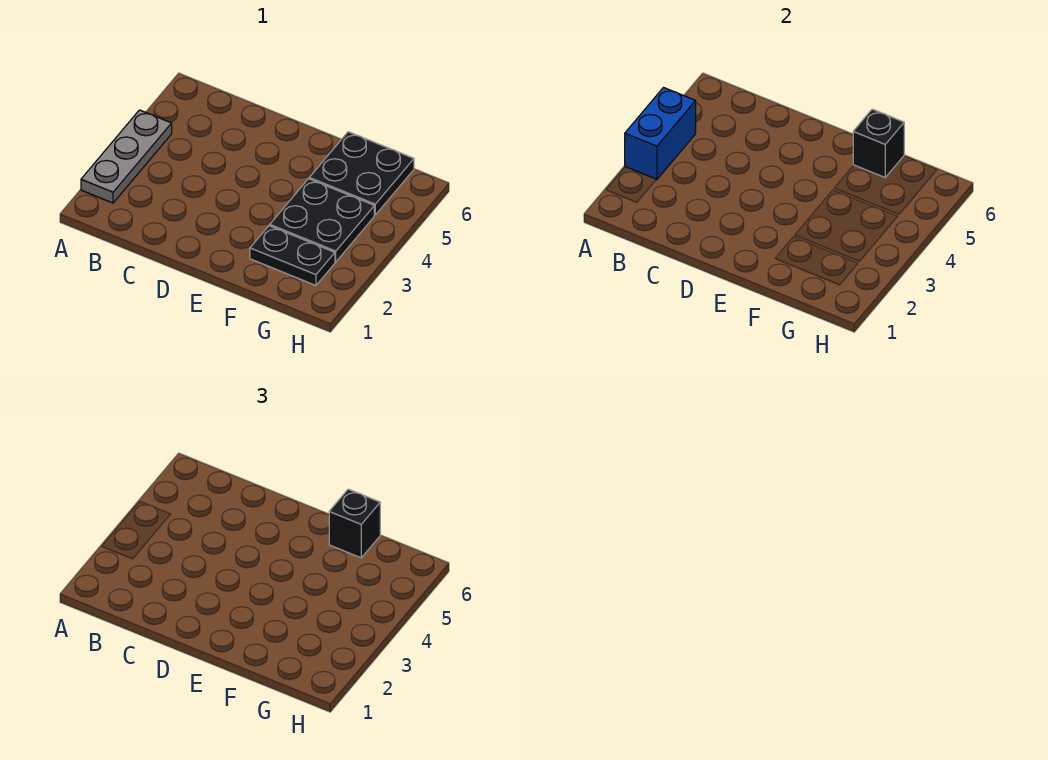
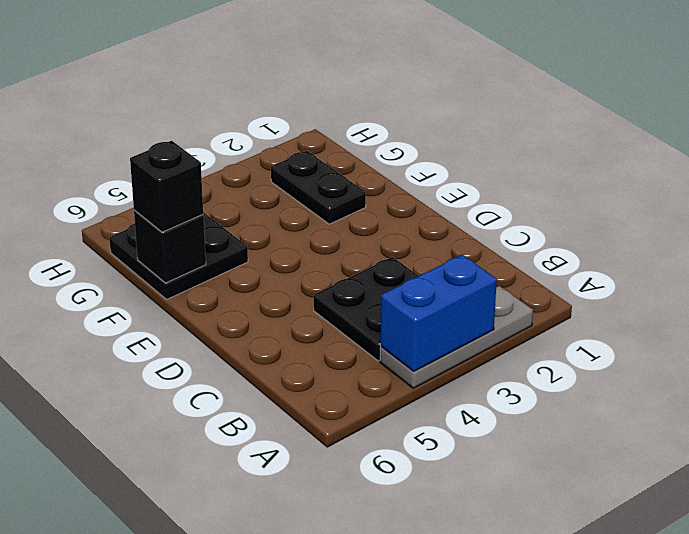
black 2x2 plate [270,179,374,262] -> black 2x2 plate moved to [314,257,418,361]

